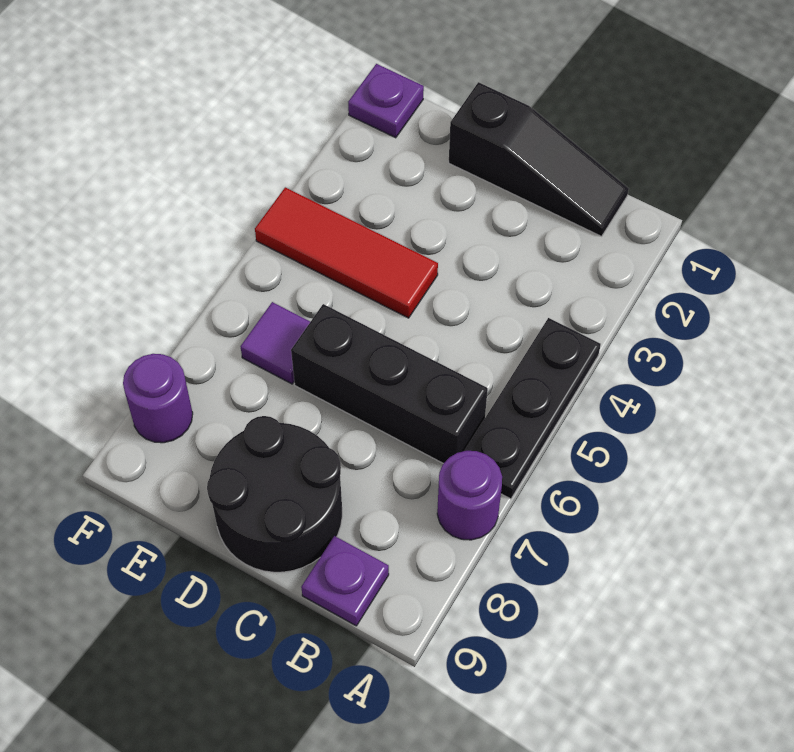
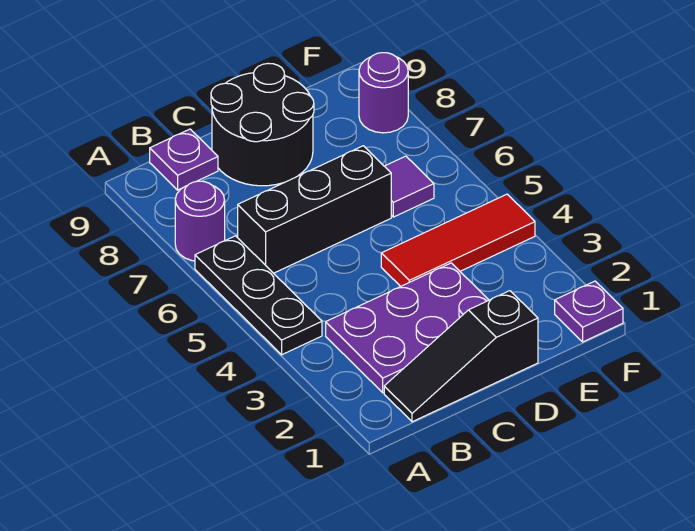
none -> purple 2x3 plate [326,263,489,393]

